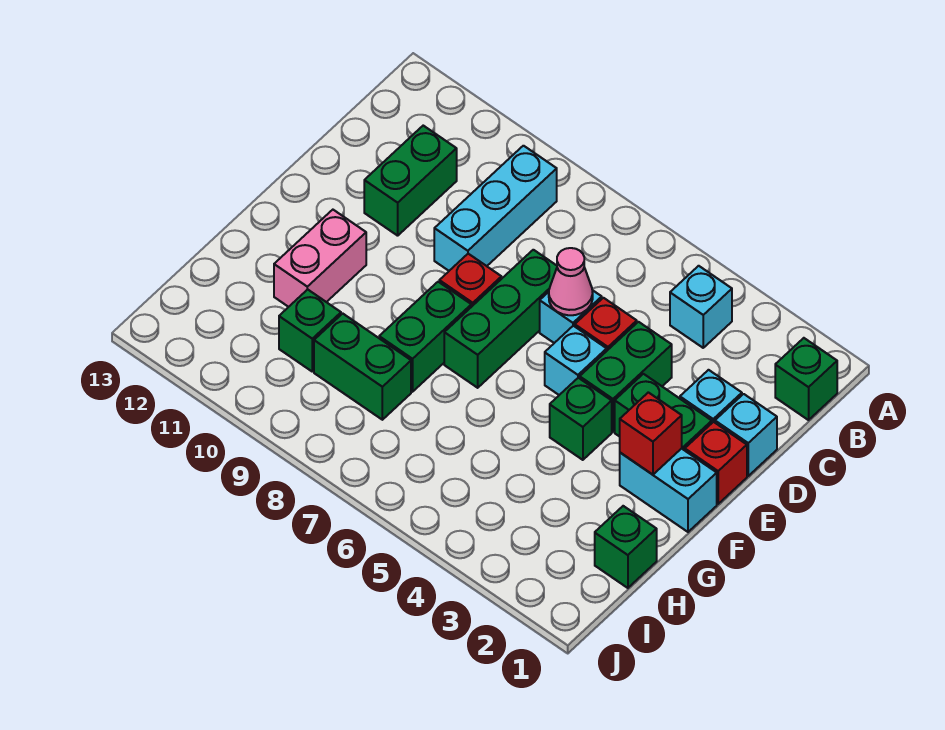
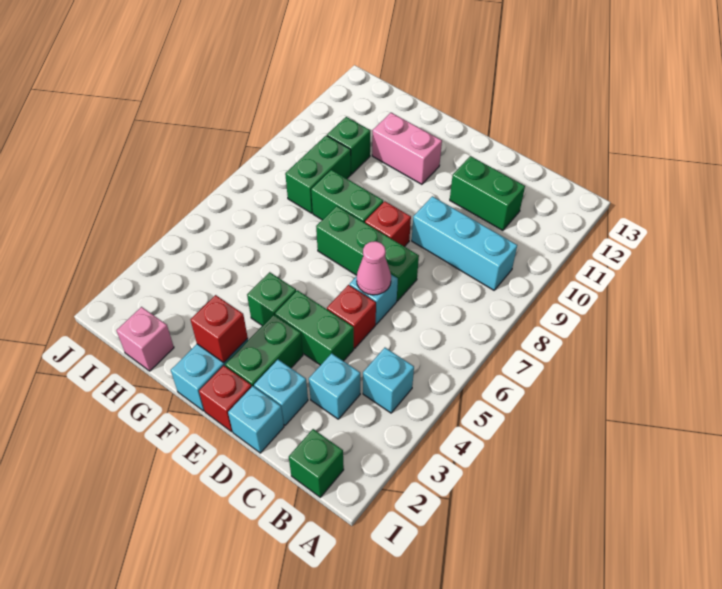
cyan 1x1 brick [545,326,607,395] -> cyan 1x1 brick moved to [309,353,360,419]
green 1x1 brick [595,506,657,588] -> pink 1x1 brick [116,307,174,371]

